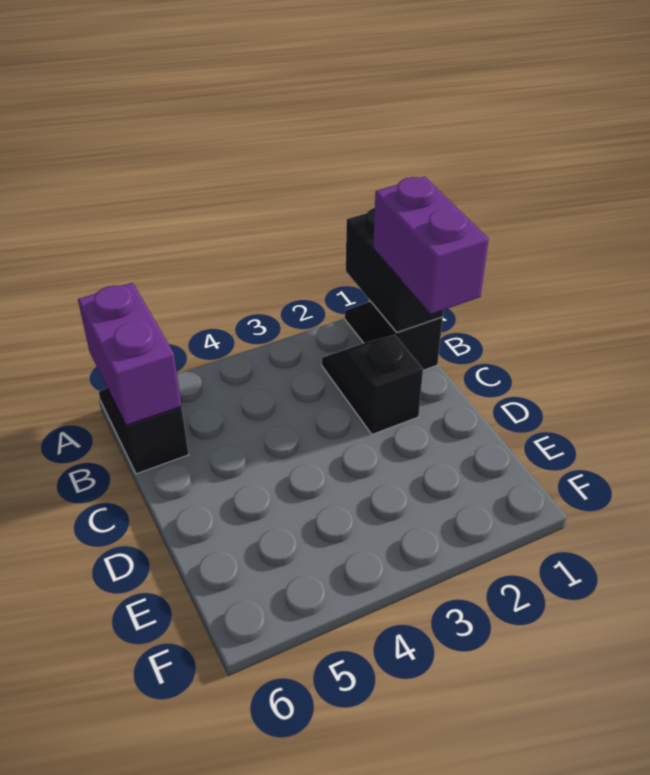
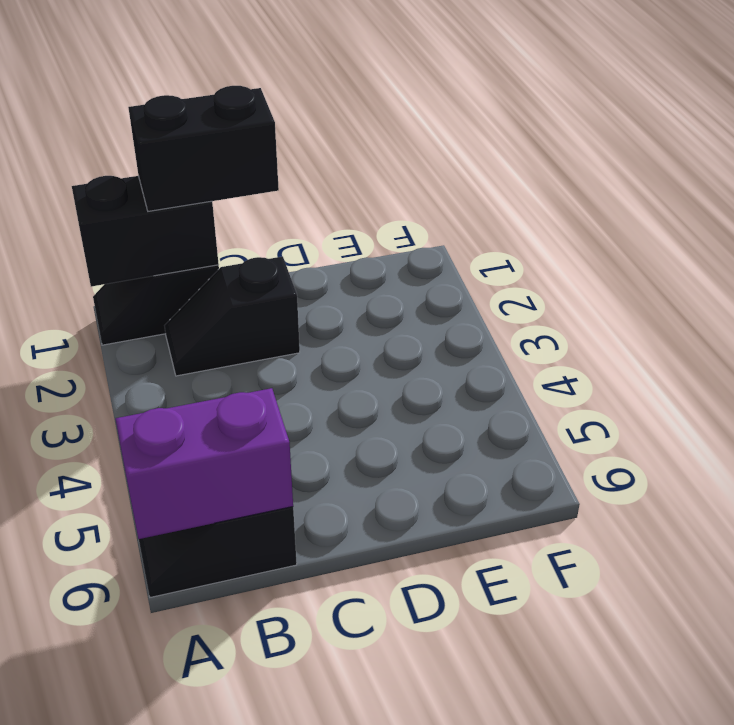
purple 1x2 brick [373,177,489,314] -> black 1x2 brick [128,86,279,211]

